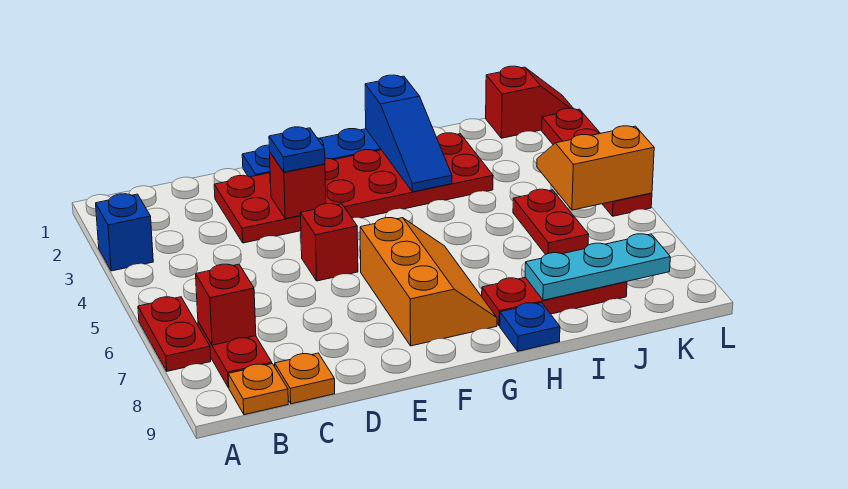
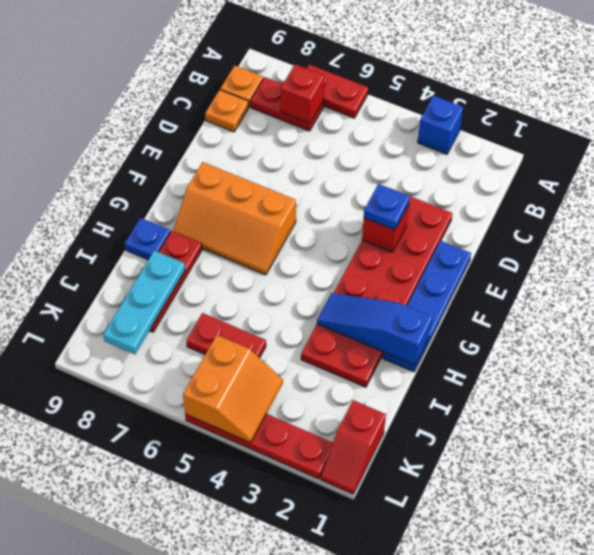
red 1x1 brick [300,203,358,281] -> none

